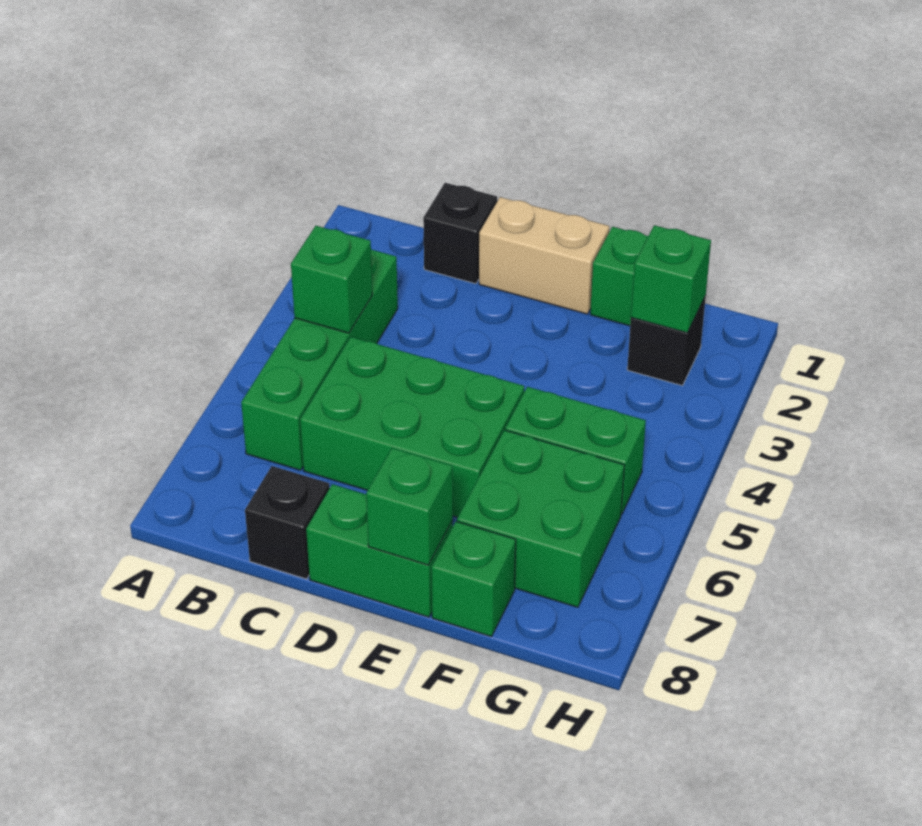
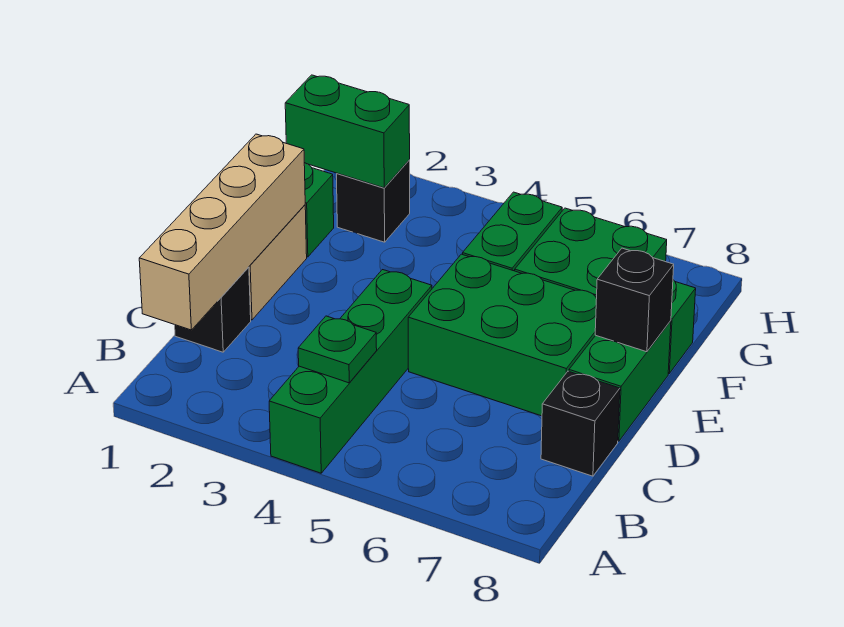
none -> tan 1x4 brick [139,134,305,330]
green 1x4 brick [241,249,398,470] -> green 1x4 brick turned to [269,270,432,473]
green 1x1 brick [291,226,373,333] -> green 1x1 plate [298,316,377,383]
green 2x3 brick [300,337,524,517] -> green 2x3 brick turned to [408,254,597,416]
green 1x1 brick [366,448,453,565] -> black 1x1 brick [595,248,674,352]
green 1x1 brick [631,225,711,333] -> green 1x2 brick [285,75,410,188]

